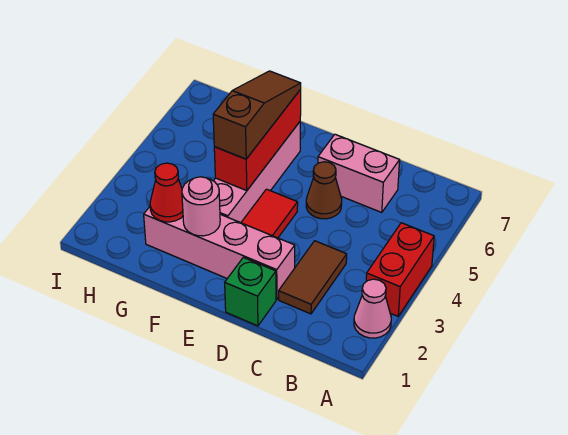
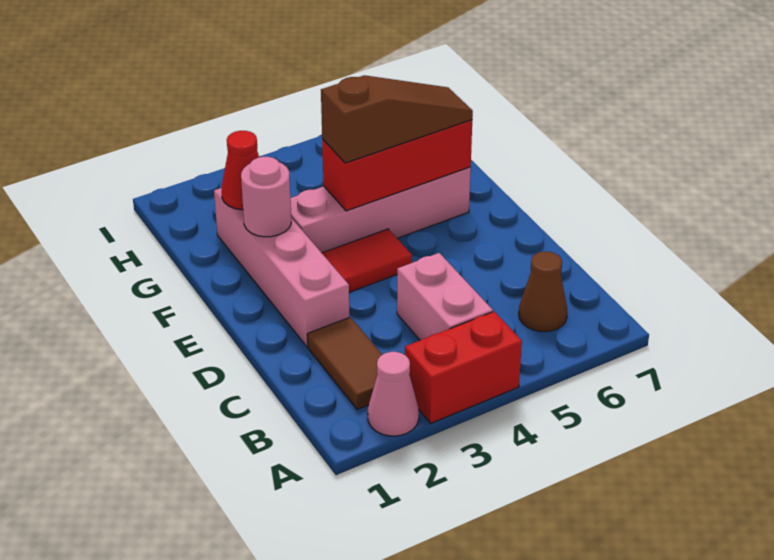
brown 1x2 tile [279,241,347,314] -> brown 1x2 tile turned to [307,317,382,409]
pink 1x2 brick [318,134,400,213] -> pink 1x2 brick moved to [397,253,493,340]
green 1x1 brick [225,257,276,326] -> none
brown 1x1 cone [306,162,342,219] -> brown 1x1 cone moved to [519,252,567,332]

